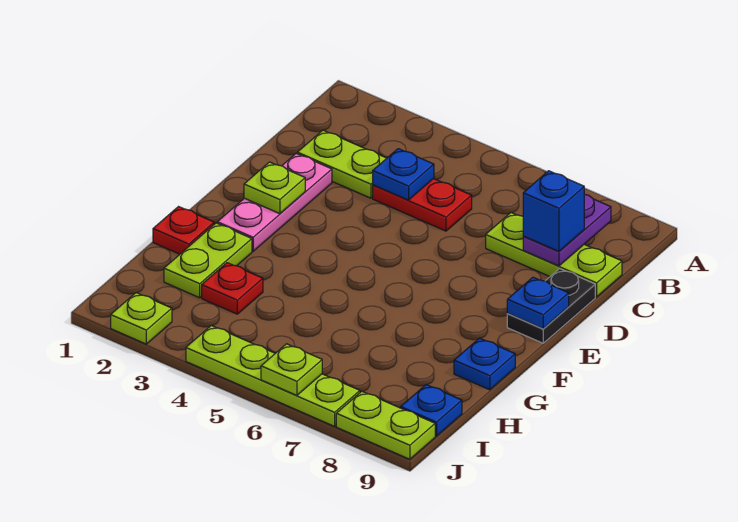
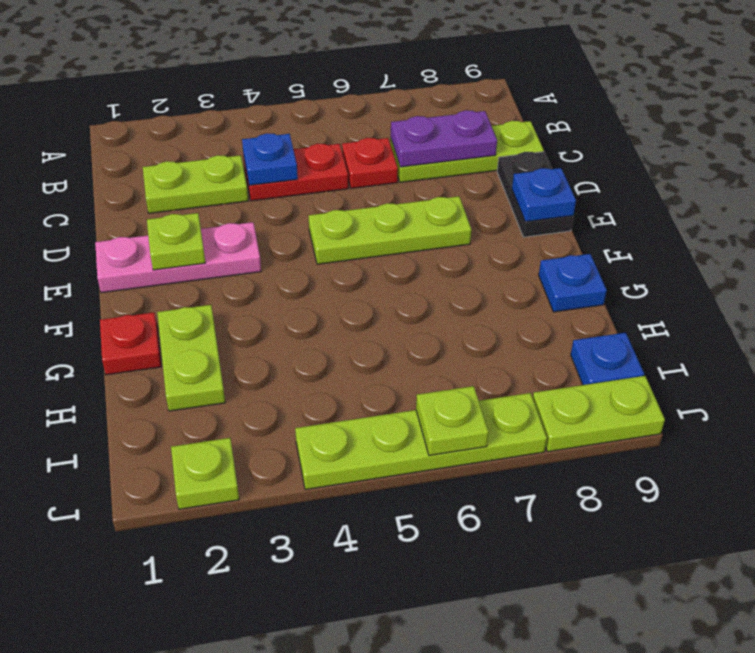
purple 1x2 plate [523,194,611,266] -> purple 1x2 plate turned to [391,110,497,167]
blue 1x1 brick [523,171,584,252] -> none
pink 1x3 plate [217,153,332,251] -> pink 1x3 plate turned to [95,222,261,293]
none -> lime 1x3 plate [309,196,471,264]
red 1x1 plate [202,263,263,314] -> red 1x1 plate moved to [342,138,398,188]

